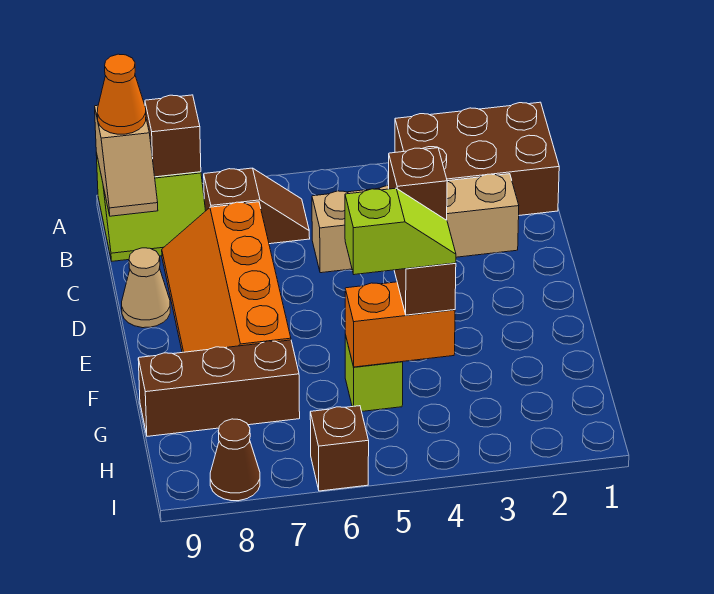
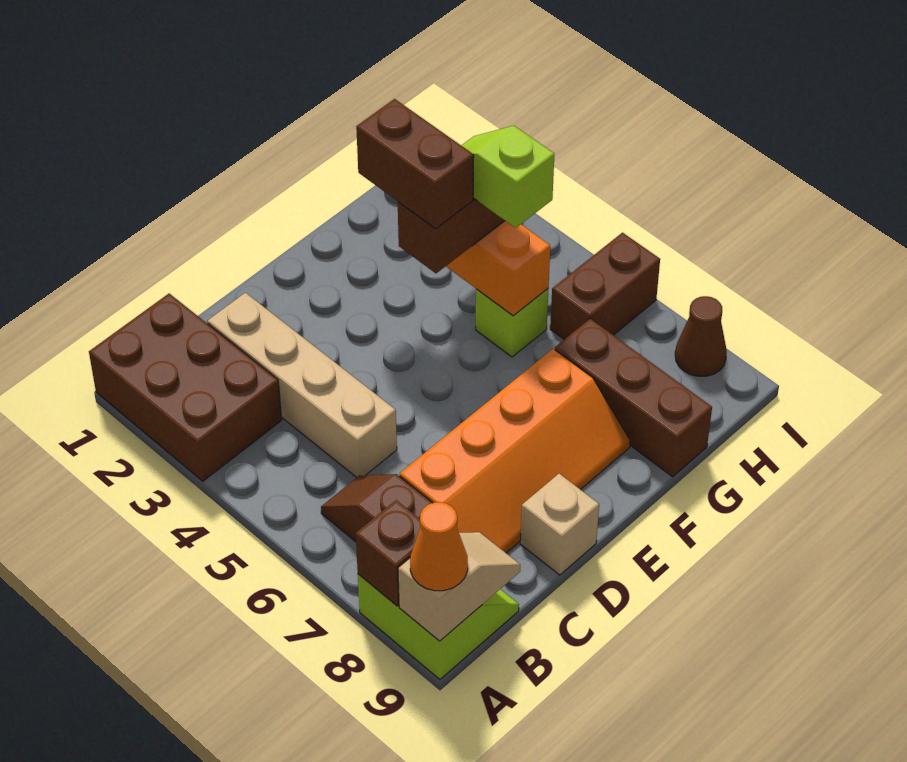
tan 1x1 cone [122,248,170,328] -> tan 1x1 brick [520,474,599,575]
brown 1x1 brick [389,148,447,220] -> brown 1x2 brick [356,99,474,229]
brown 1x1 brick [310,406,369,491] -> brown 1x2 brick [550,233,660,339]

